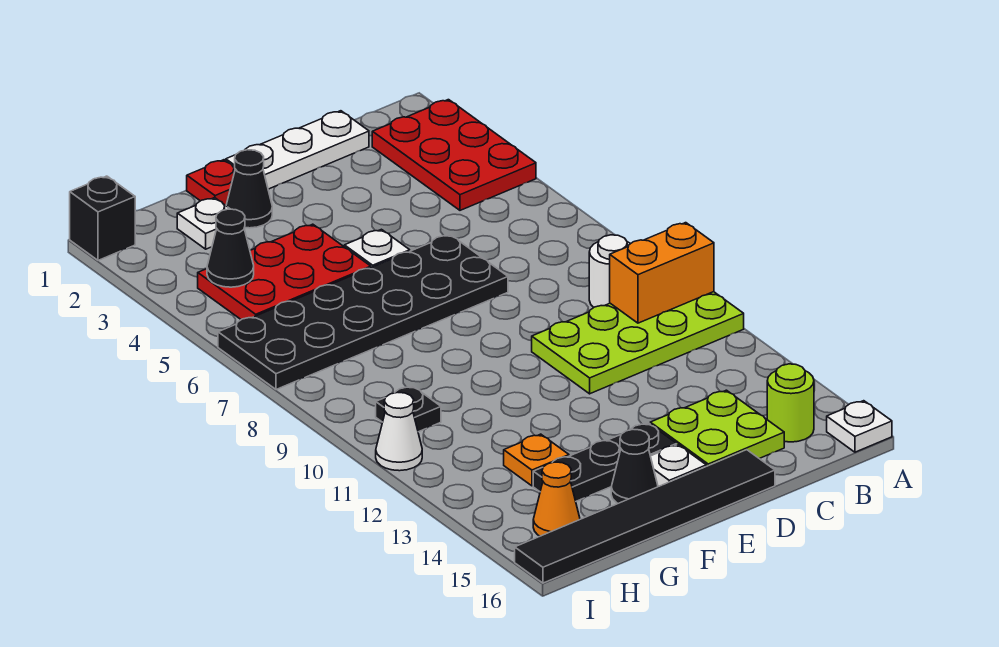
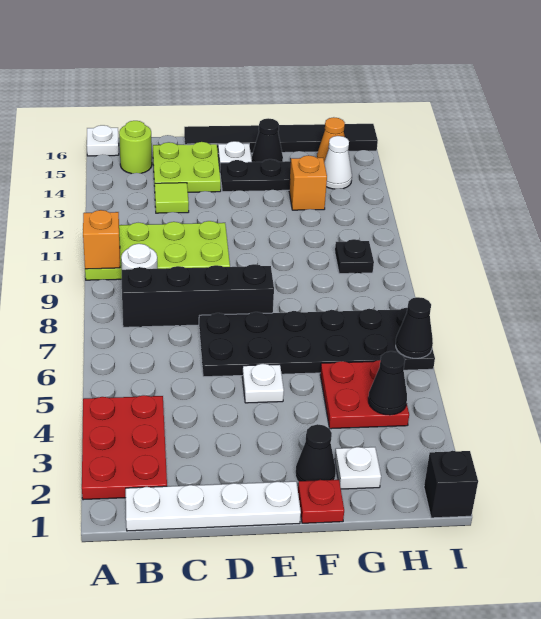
orange 1x2 brick [610,223,714,323] -> orange 1x1 brick [83,210,120,269]
none -> black 1x4 brick [122,264,274,327]
white 1x3 plate [226,111,369,189] -> white 1x4 plate [126,481,301,531]
none -> lime 1x1 tile [155,183,189,213]
red 2x3 plate [198,224,371,319] -> red 2x2 plate [320,360,409,429]
orange 1x1 plate [504,434,569,486] -> orange 1x1 brick [289,155,327,210]
none -> black 1x1 cone [396,297,433,358]
white 1x1 cone [376,392,422,471] -> white 1x1 cone moved to [324,136,352,189]

